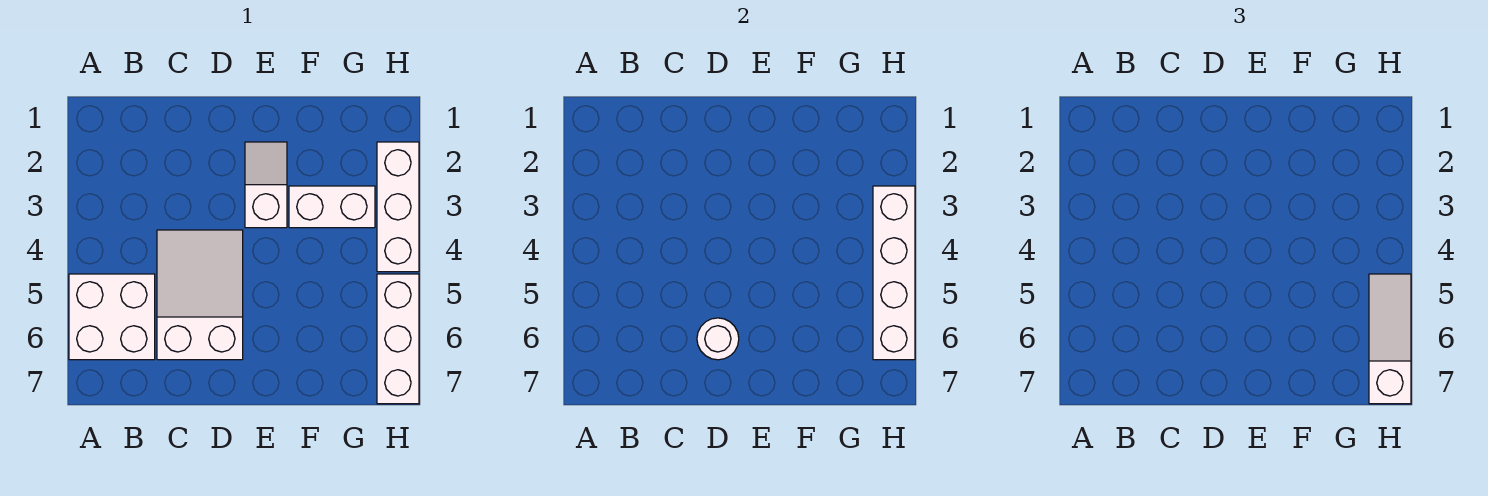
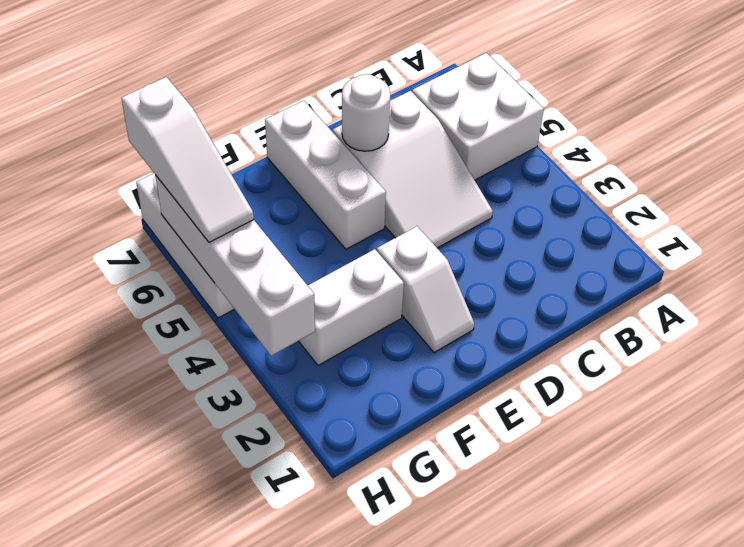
white 1x3 brick [377,142,419,272] -> white 1x3 brick moved to [265,101,386,249]

